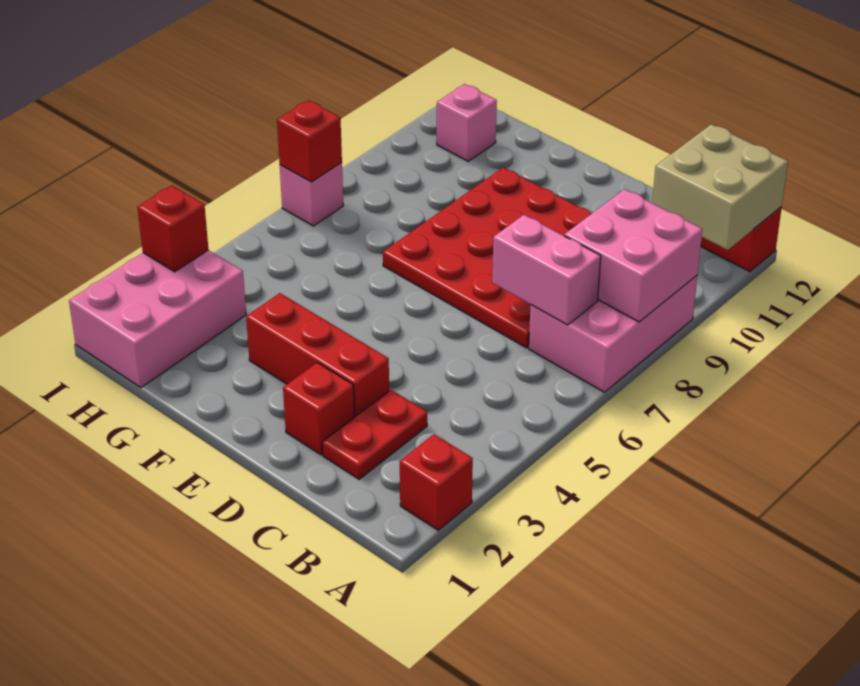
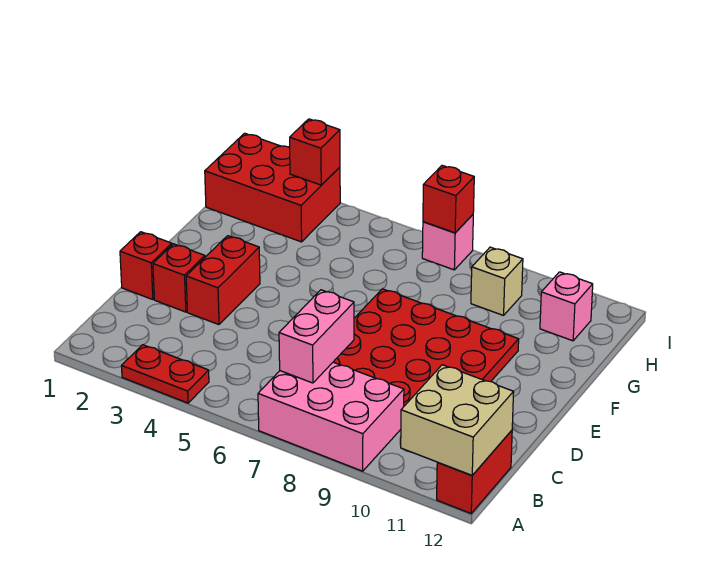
red 1x1 brick [400,434,473,530] -> red 1x1 brick moved to [120,232,172,300]
pink 2x2 brick [564,189,703,322] -> none
red 1x2 plate [322,390,427,479] -> red 1x2 plate moved to [122,345,209,403]
red 1x3 brick [246,293,389,417] -> red 1x2 brick [186,236,260,325]
pink 2x3 brick [69,250,246,388] -> red 2x3 brick [205,133,340,242]
none -> tan 1x1 brick [471,247,523,315]

